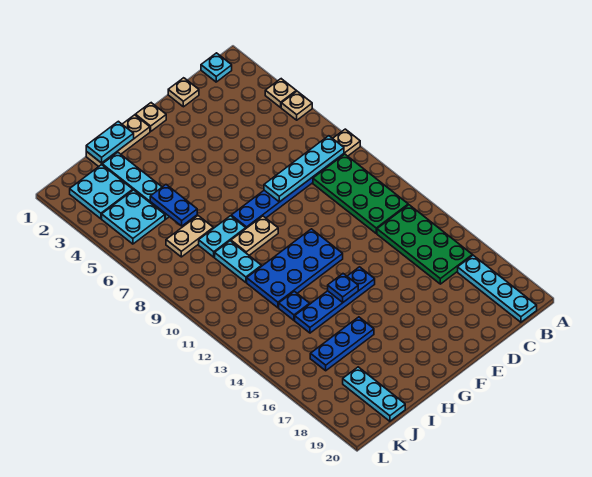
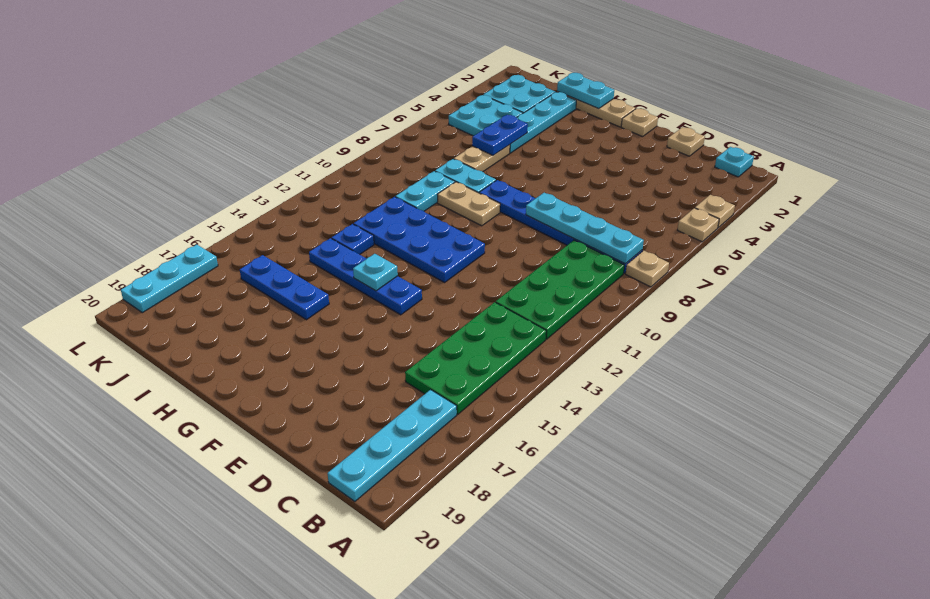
blue 1x1 plate [328,274,358,302] -> cyan 1x1 plate [353,254,398,291]
tan 1x2 plate [166,216,213,257] -> tan 1x2 plate turned to [454,145,510,172]
cyan 1x3 plate [343,367,405,421] -> cyan 1x3 plate moved to [121,245,218,313]

